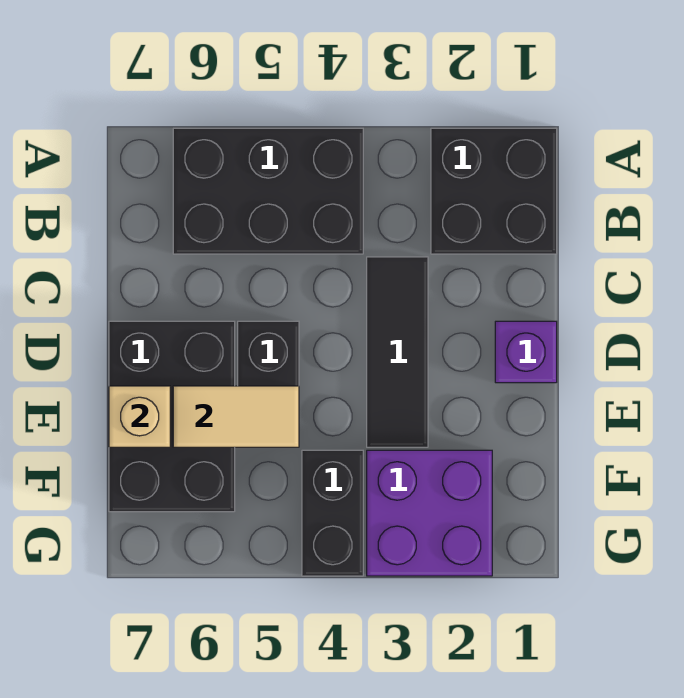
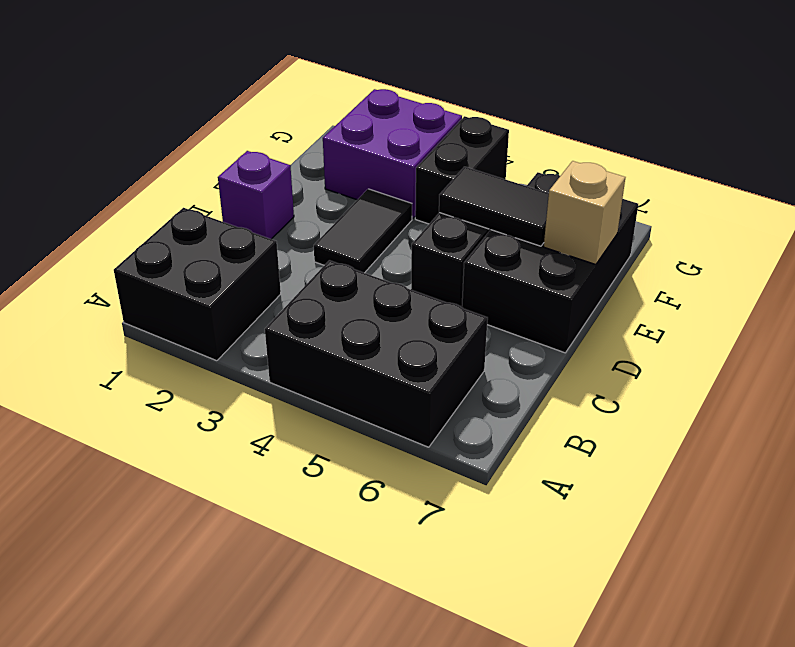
black 1x3 tile [367,257,428,447] -> black 1x2 tile [314,189,412,273]
tan 1x2 tile [173,386,299,447] -> black 1x2 tile [439,167,549,246]

